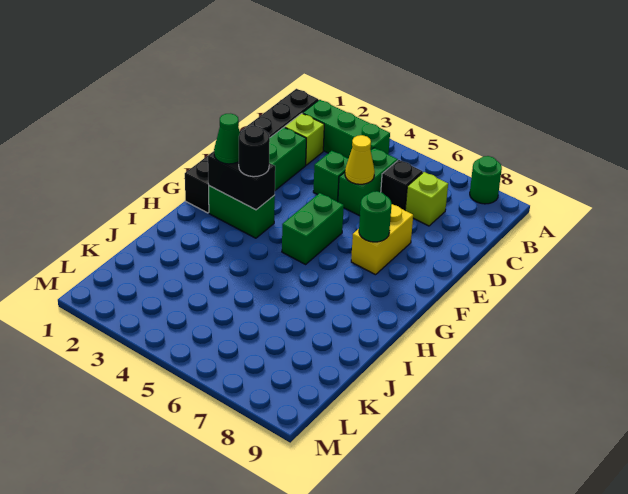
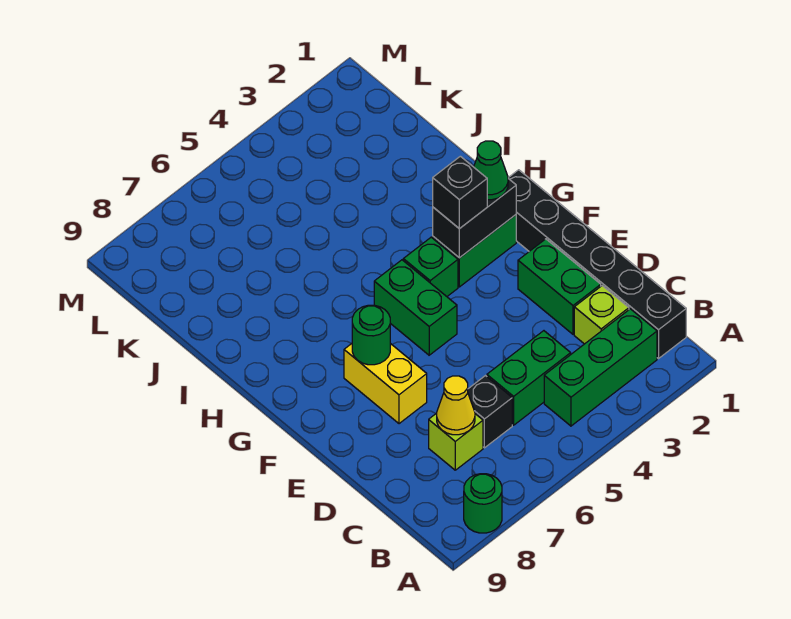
green 1x2 brick [338,148,398,216] -> green 1x2 brick turned to [487,331,571,425]
green 1x1 brick [313,151,348,202] -> green 1x1 brick moved to [403,237,458,296]
yellow 1x1 cone [345,135,375,184] -> yellow 1x1 cone moved to [437,376,475,435]
black 1x1 round brick [239,126,270,177] -> black 1x1 brick [433,156,487,229]

